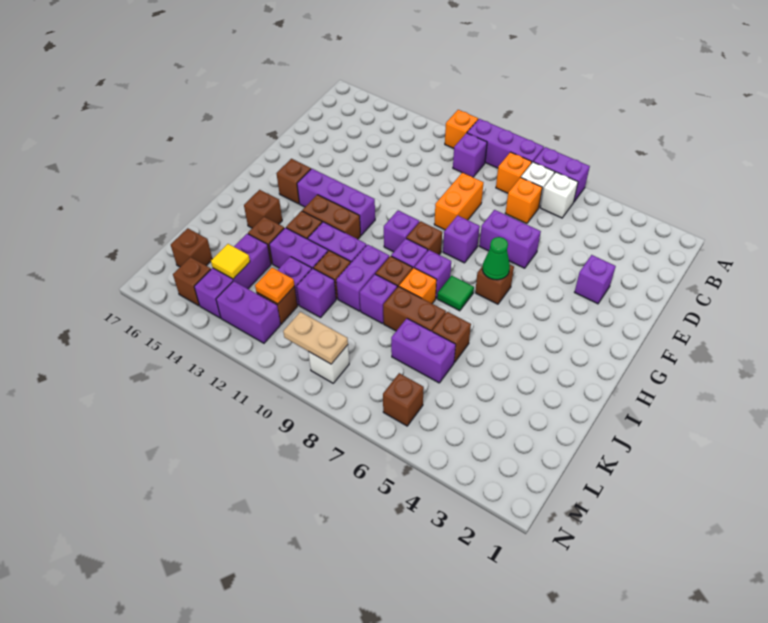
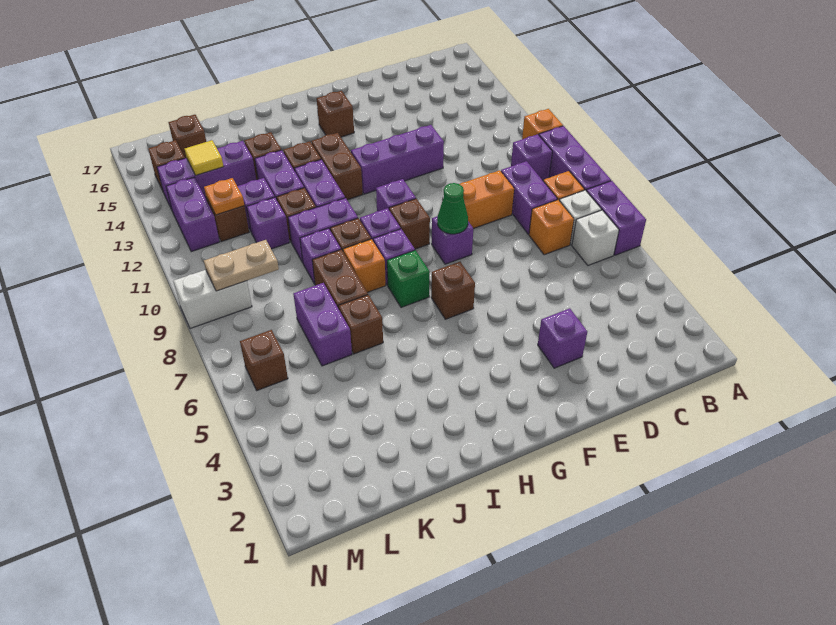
purple 1x2 brick [479,210,541,268] -> purple 1x2 brick moved to [501,161,557,234]
green 1x1 cone [482,237,510,280] -> green 1x1 cone moved to [437,183,468,234]
purple 1x3 brick [297,169,375,235] -> purple 1x3 brick turned to [351,125,444,194]
green 1x1 tile [437,276,474,311] -> green 1x1 brick [387,250,430,307]
brown 1x1 brick [244,190,282,228] -> none
white 1x1 brick [308,345,349,383] -> white 1x2 brick [173,270,252,329]
tan 1x2 plate [283,312,348,364] -> tan 1x2 plate turned to [204,240,279,291]

